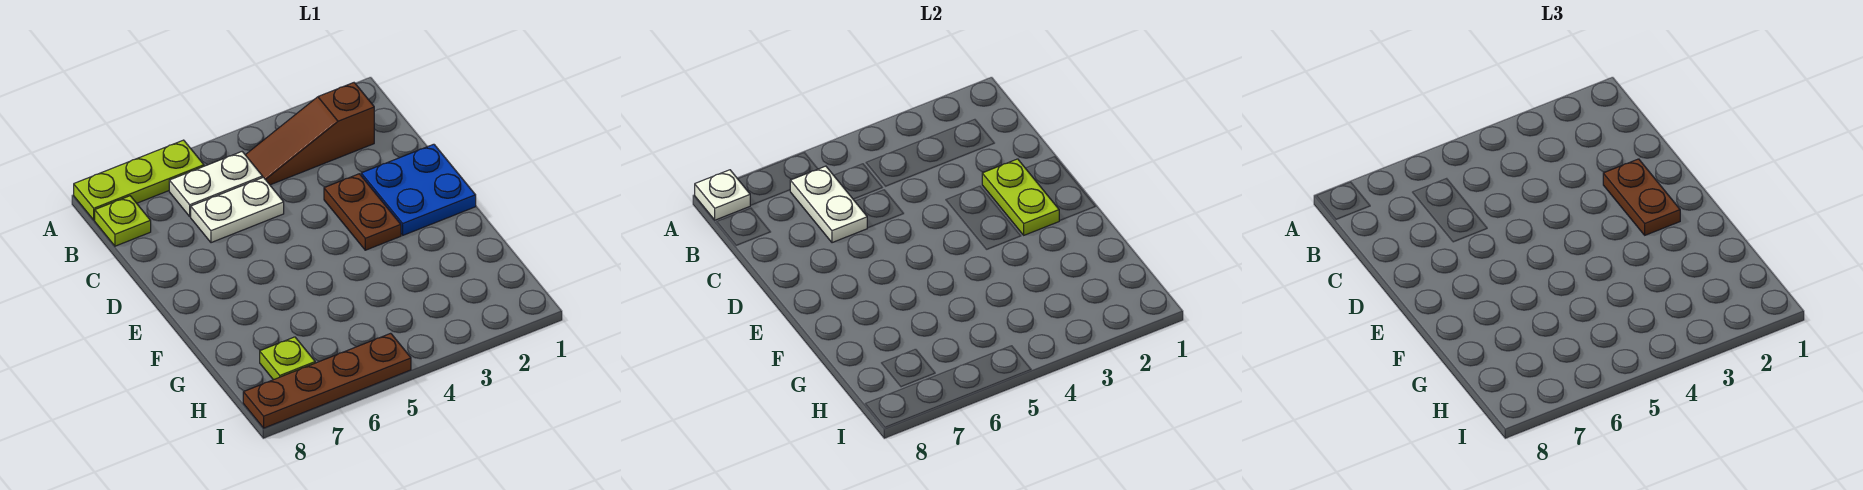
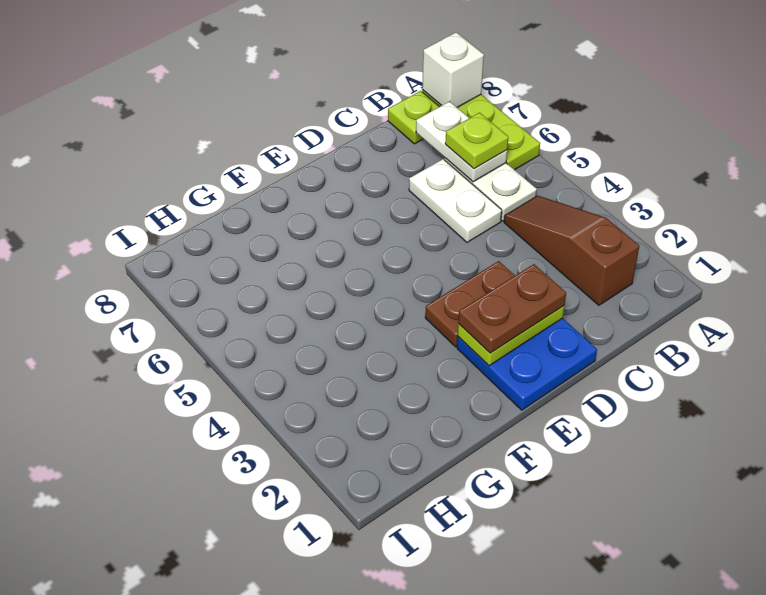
white 1x1 plate [695,170,751,220] -> white 1x1 brick [422,32,484,107]
white 1x2 plate [790,166,867,243] -> white 1x2 plate turned to [416,101,507,182]
lime 1x1 plate [260,337,315,380] -> lime 1x1 plate moved to [445,113,508,169]
brown 1x4 plate [243,333,411,428] -> none

